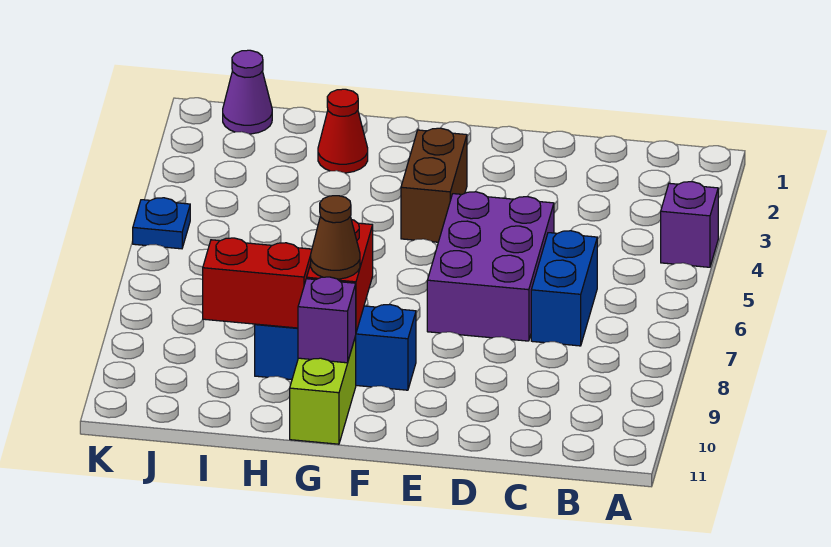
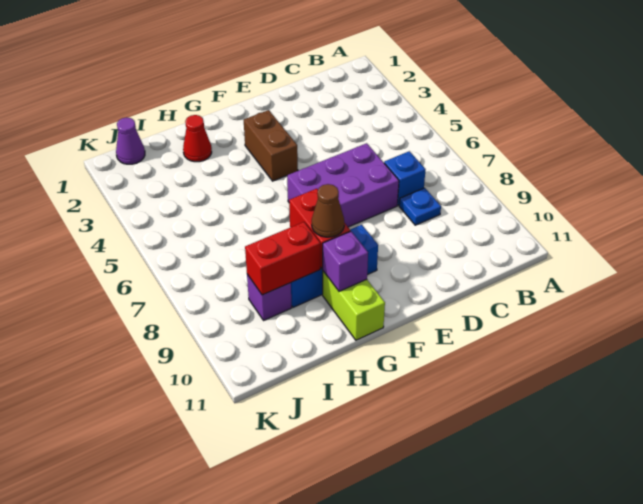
purple 1x1 brick [661,182,718,267] -> purple 1x1 brick moved to [247,274,292,320]
blue 1x2 brick [531,231,597,346] -> blue 1x1 brick [384,151,426,205]
purple 2x3 brick [427,192,554,341] -> purple 2x3 brick turned to [287,143,399,227]
blue 1x1 plate [133,198,190,249] -> blue 1x1 plate moved to [399,188,441,225]

